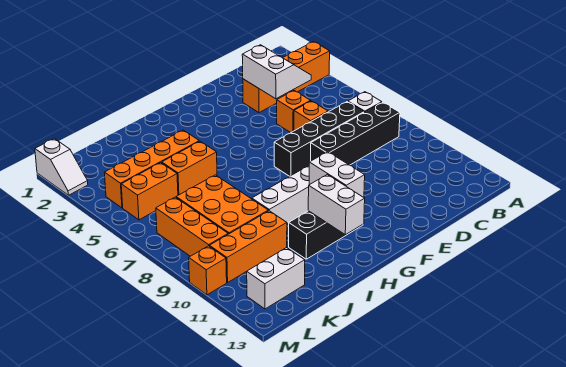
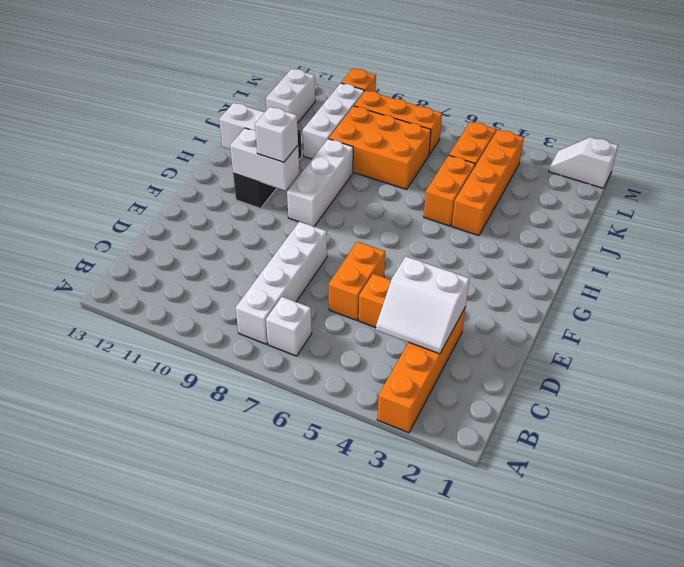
black 1x4 brick [311,102,400,165] -> white 1x4 brick [236,222,327,344]
black 1x4 brick [274,102,364,176] -> none
orange 1x1 brick [294,101,328,131] -> orange 1x2 brick [329,242,385,320]
none -> white 1x1 brick [255,107,298,162]
orange 1x3 brick [210,211,287,282] -> white 1x3 brick [303,83,364,159]

